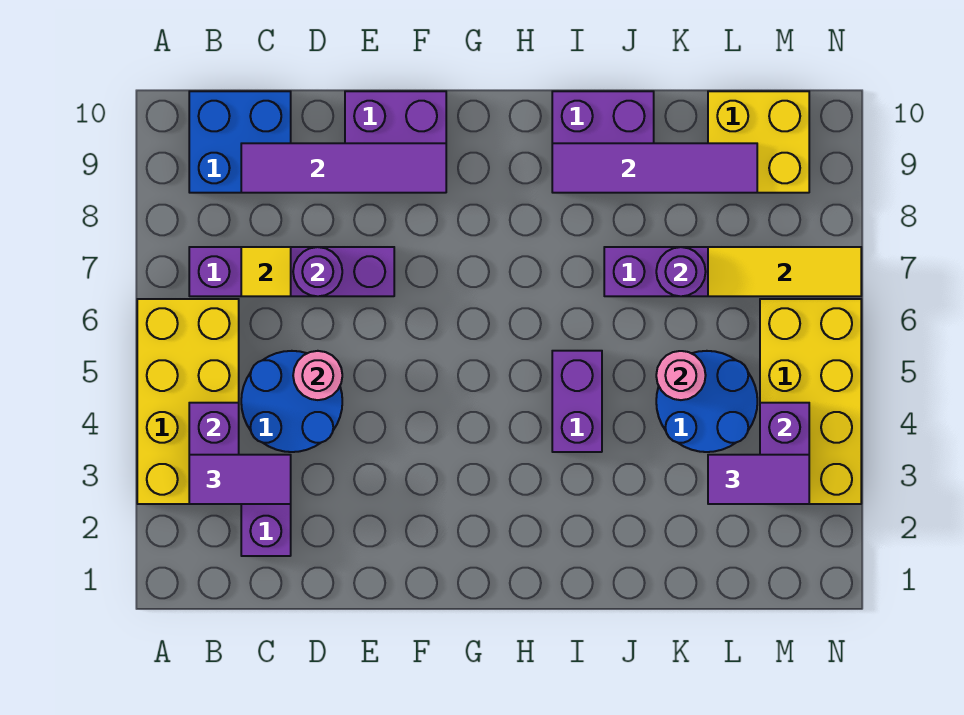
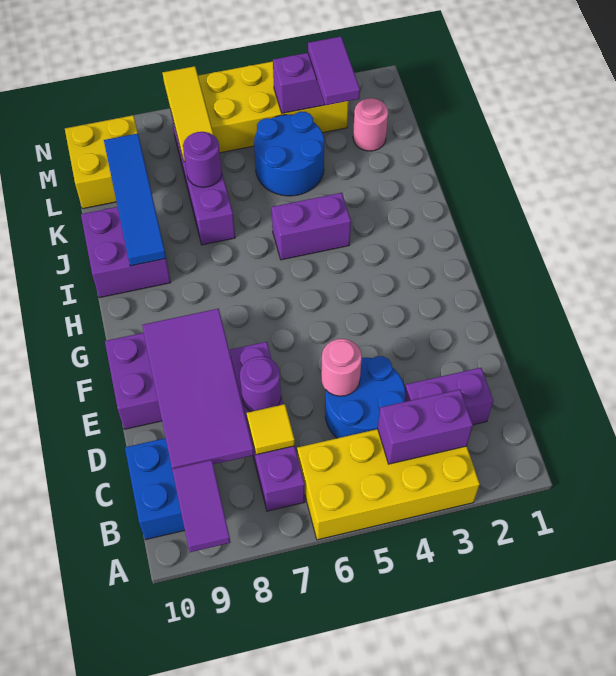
purple 1x2 tile [189,455,291,504] -> purple 1x2 tile moved to [172,460,230,552]
purple 1x4 tile [241,143,446,193] -> purple 2x4 tile [142,309,254,469]
purple 1x4 tile [552,143,757,193] -> blue 1x4 tile [104,133,166,266]
pink 1x1 round brick [656,351,706,400] -> pink 1x1 round brick moved to [353,98,388,151]

